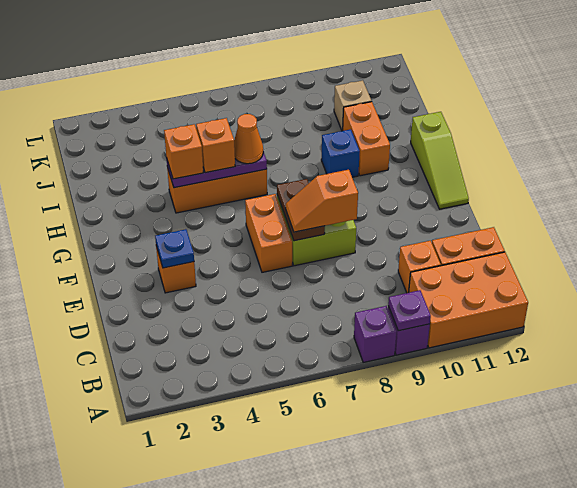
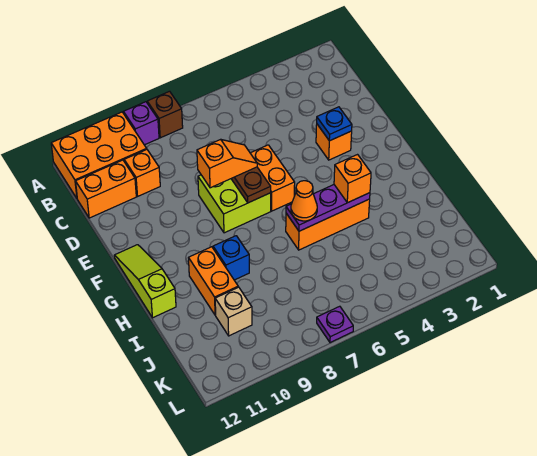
purple 1x1 brick [354,306,397,362] -> brown 1x1 brick [147,91,183,138]
purple 1x1 plate [388,290,431,331] -> purple 1x1 plate moved to [317,306,353,343]
orange 1x1 brick [196,118,235,173] -> none

